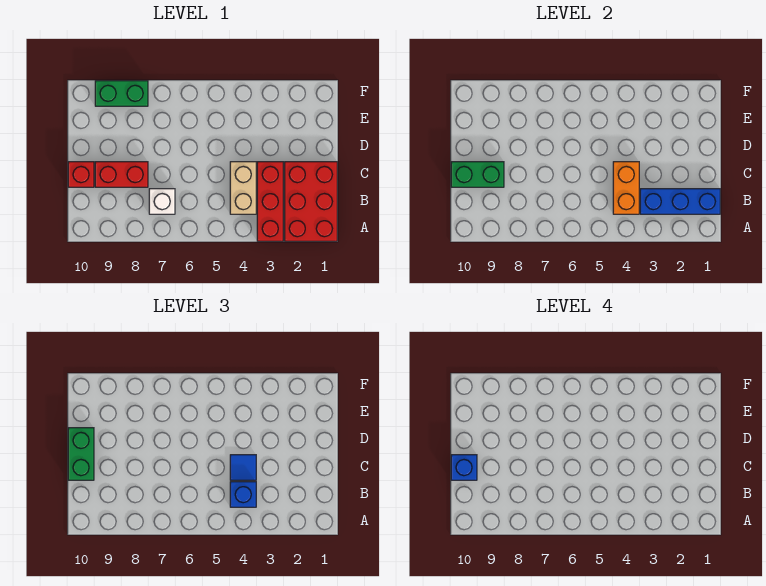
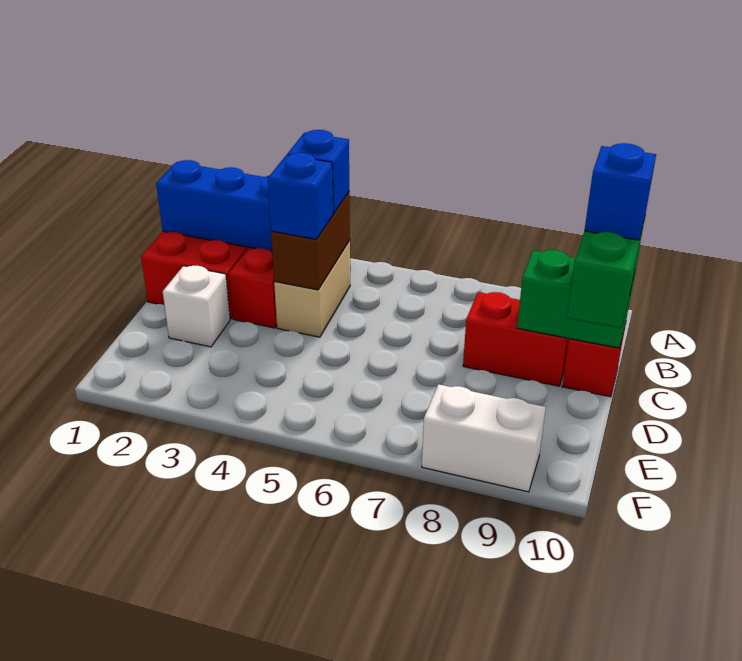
orange 1x2 brick [613,162,639,214] -> brown 1x2 brick [271,192,350,290]
white 1x1 brick [149,189,175,214] -> white 1x1 brick moved to [163,266,230,347]
blue 1x1 tile [230,455,256,480] -> blue 1x1 brick [268,153,333,239]
green 1x2 brick [95,81,148,106] -> white 1x2 brick [422,384,546,492]

